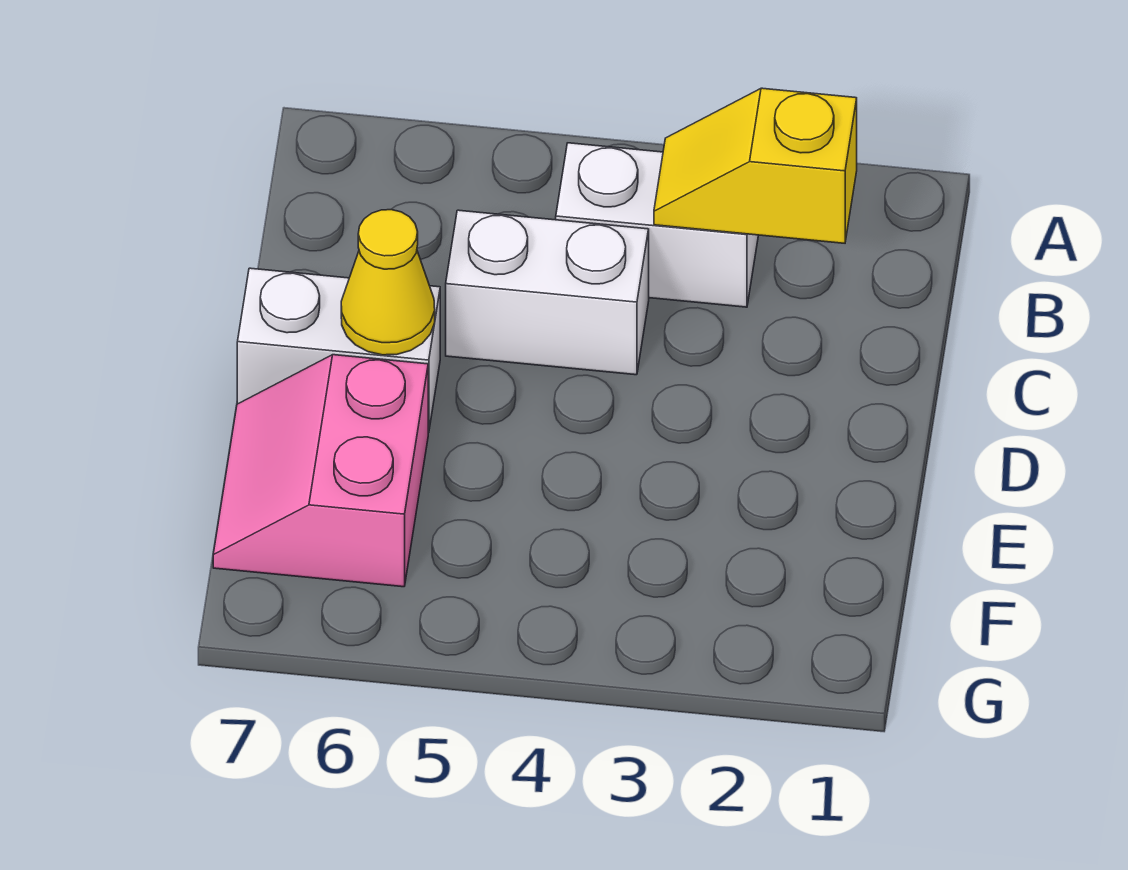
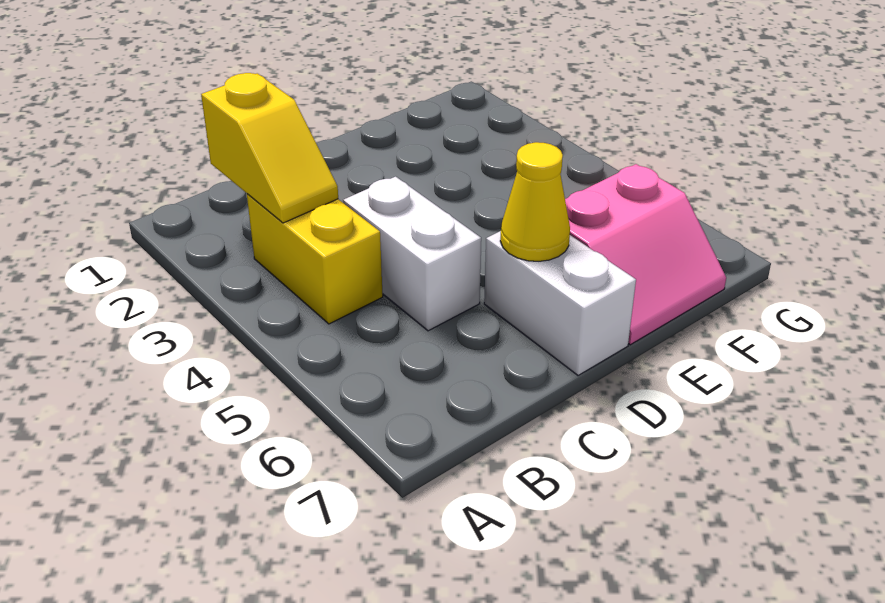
white 1x2 brick [556,143,758,307] -> yellow 1x2 brick [247,194,383,324]

